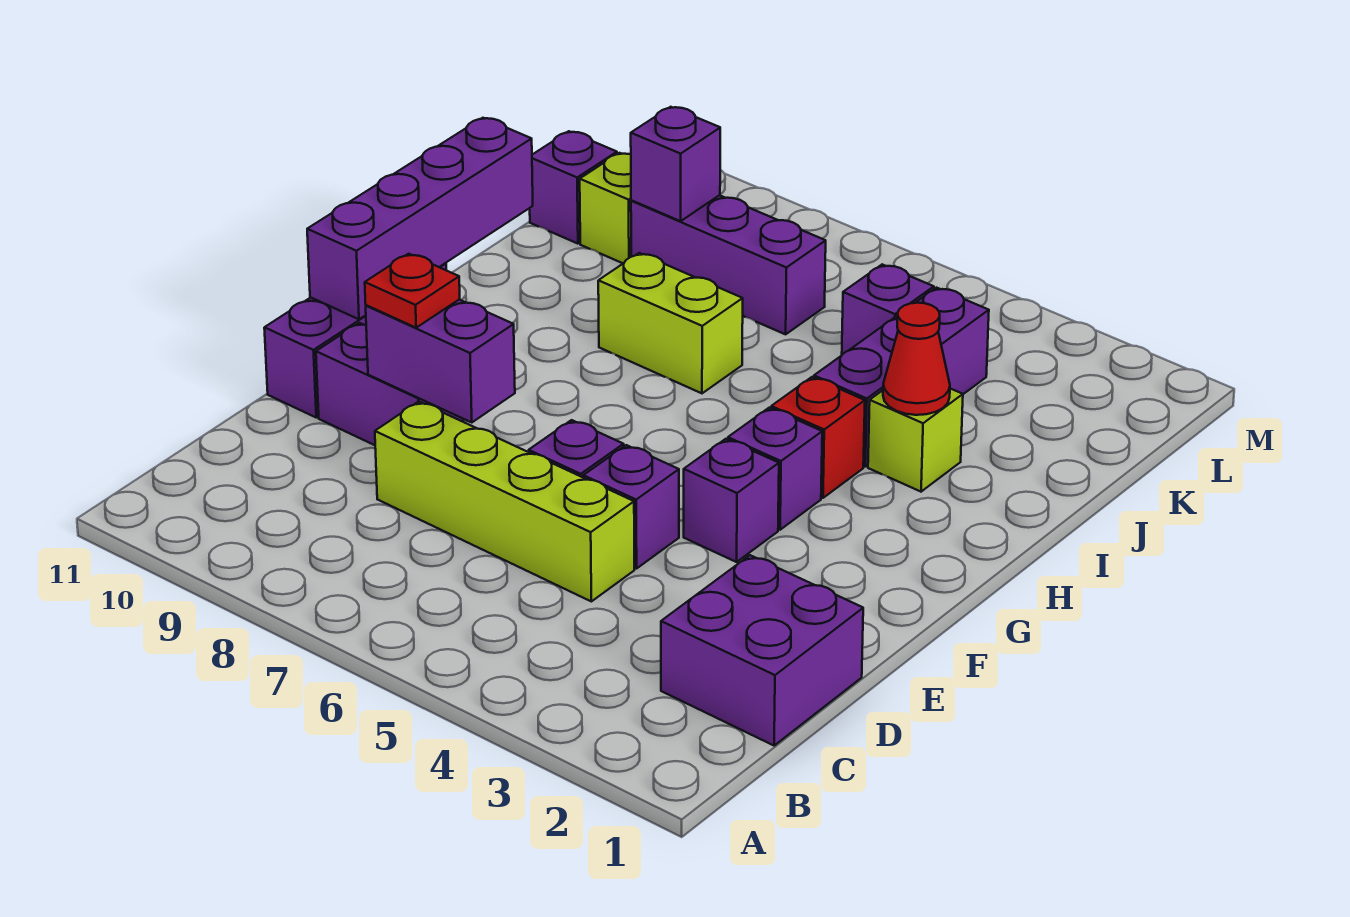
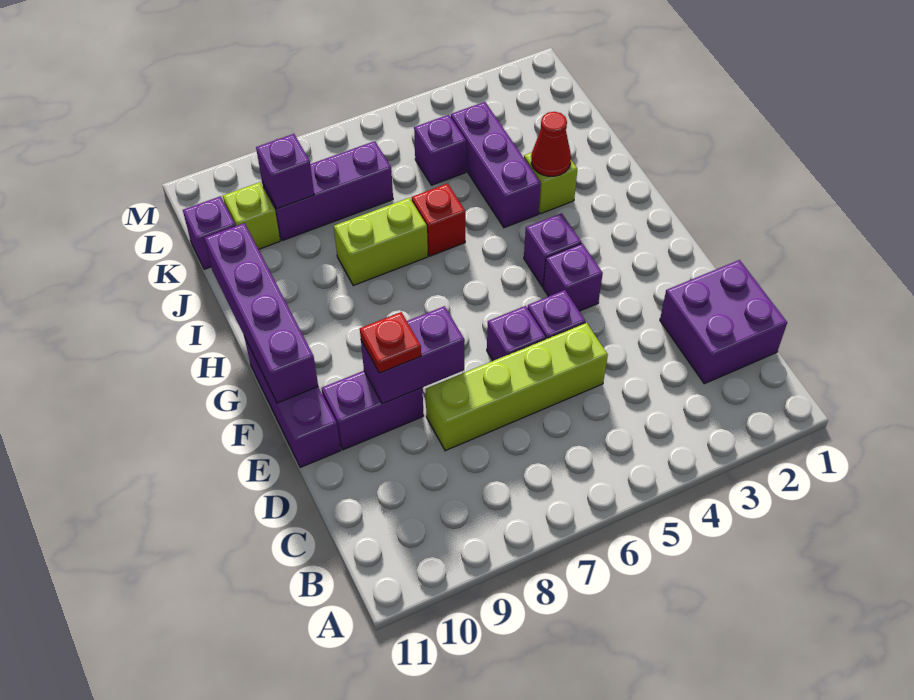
red 1x1 brick [771,377,865,498] -> red 1x1 brick moved to [412,183,465,256]

